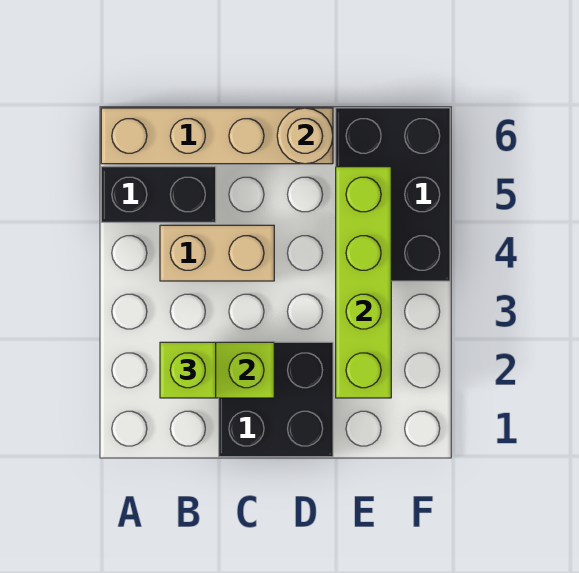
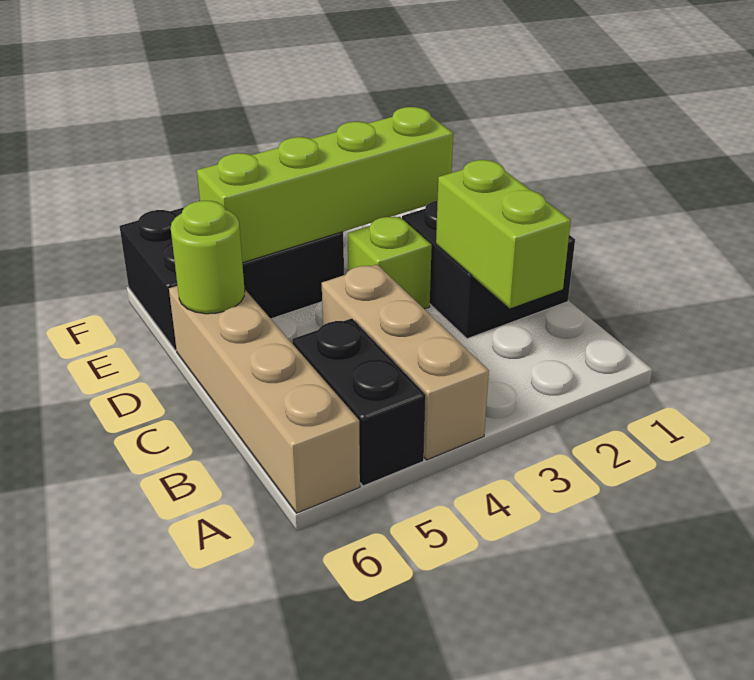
lime 1x1 brick [160,342,216,398] -> lime 1x1 brick moved to [348,217,432,309]
tan 1x2 brick [160,225,274,281] -> tan 1x3 brick [322,265,489,460]
tan 1x1 round brick [277,108,333,164] -> lime 1x1 round brick [171,201,245,314]

